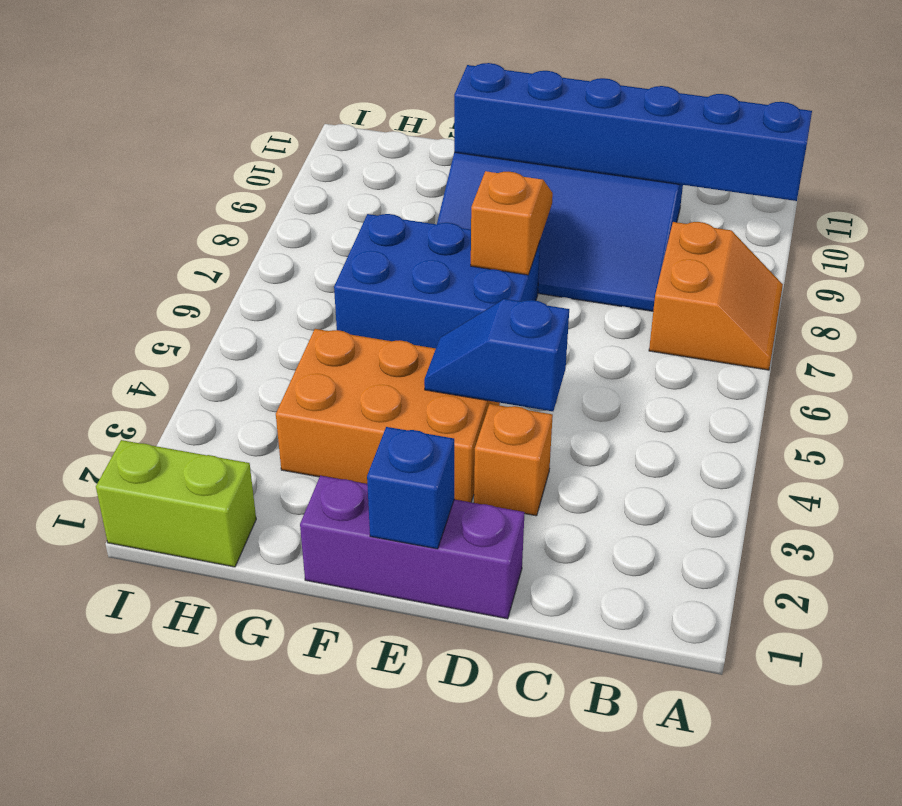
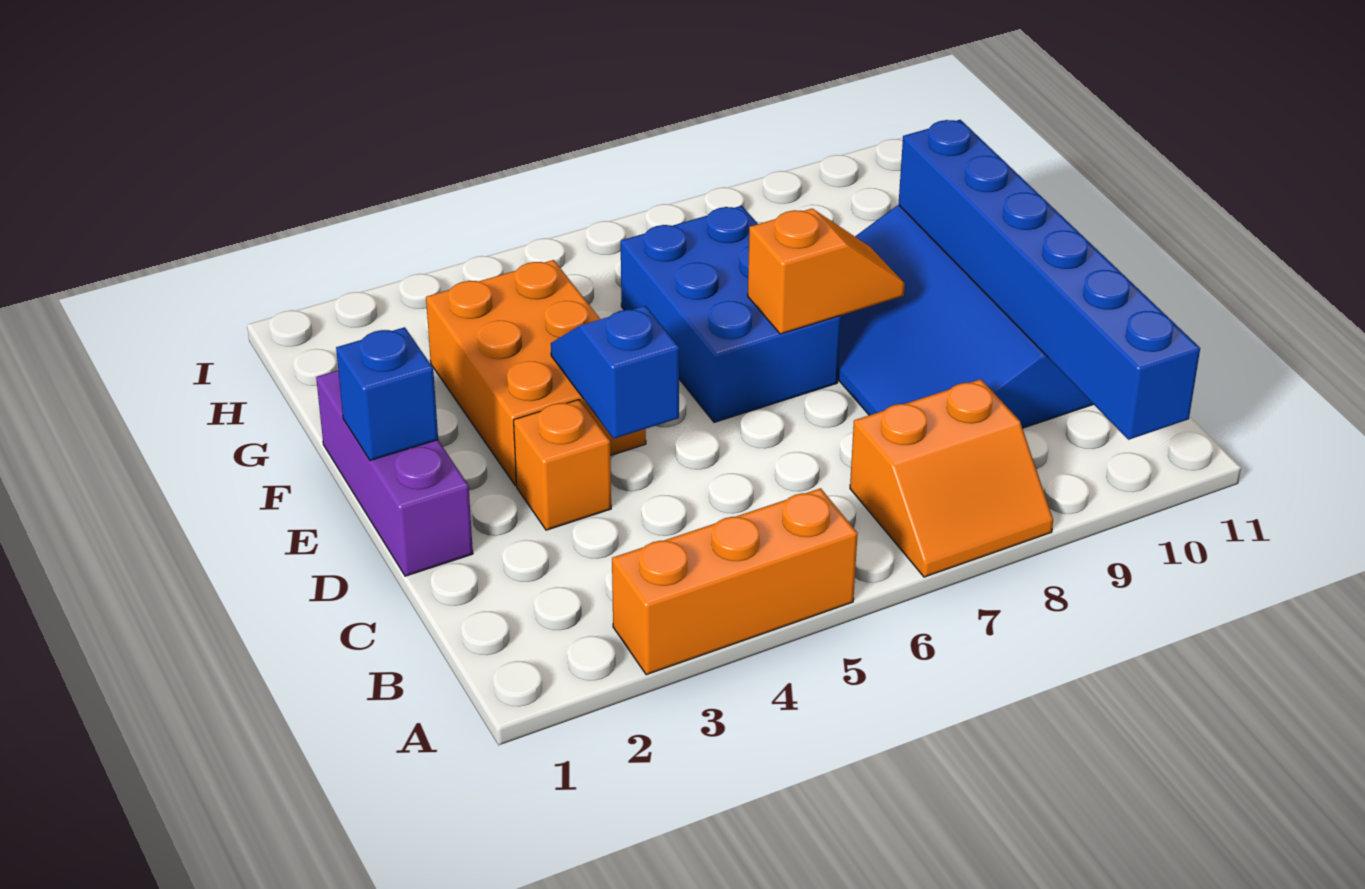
none -> orange 1x3 brick [612,488,858,675]
lime 1x2 brick [96,440,256,567] -> none

